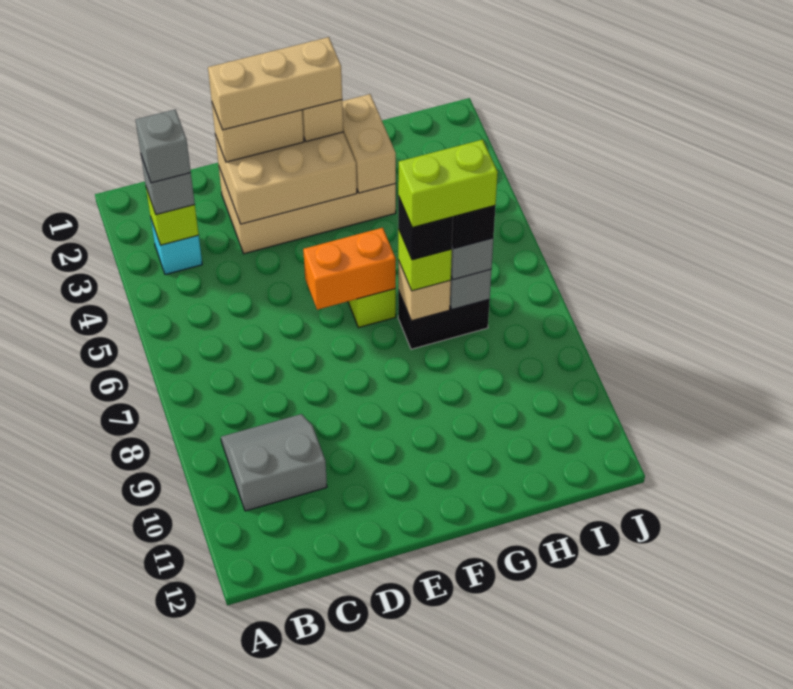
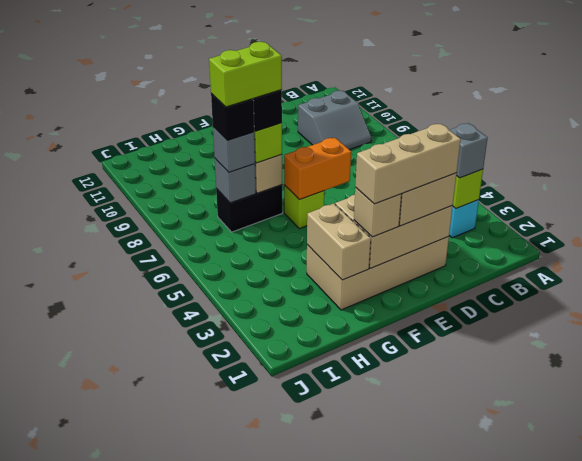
grey 1x1 brick [136,110,191,183] -> none

